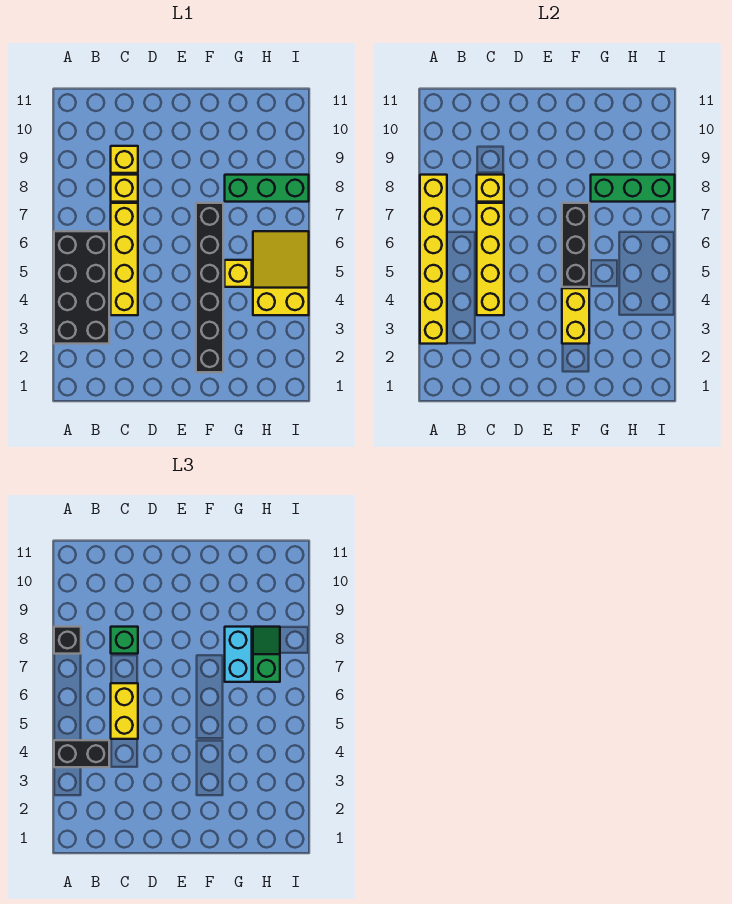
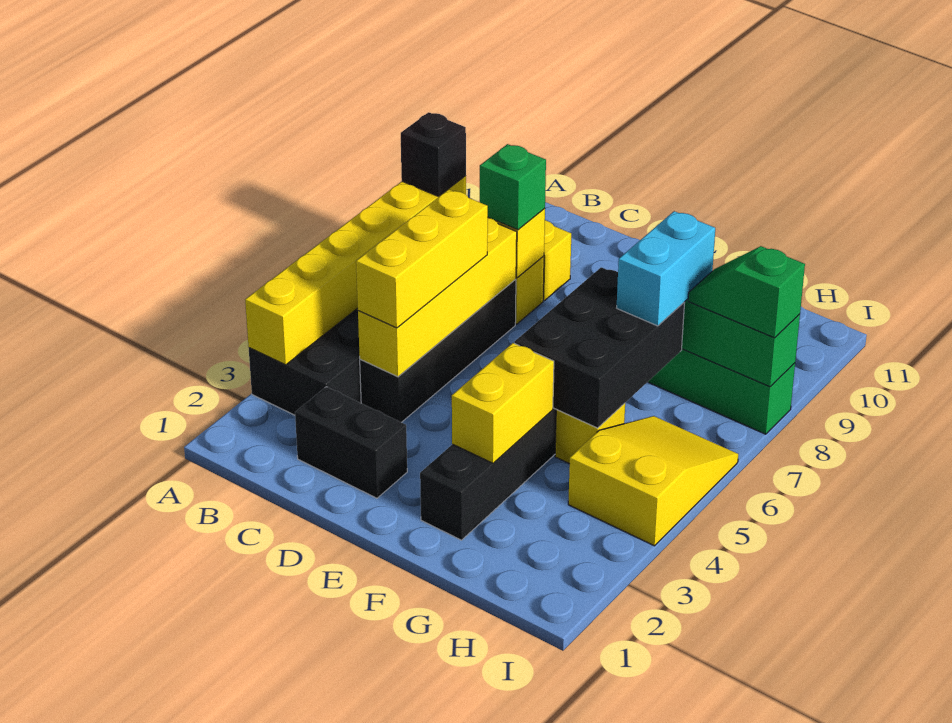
black 1x2 brick [54,740,109,767] -> black 1x2 brick moved to [295,387,407,498]
yellow 1x4 brick [111,203,138,315] -> black 1x4 brick [360,279,516,422]
yellow 1x2 brick [111,683,138,739] -> yellow 1x3 brick [356,189,488,328]
black 1x3 brick [562,203,589,287] -> black 2x3 brick [514,267,684,428]
green 1x2 slope [253,627,280,682] -> green 1x2 slope turned to [688,246,805,338]

